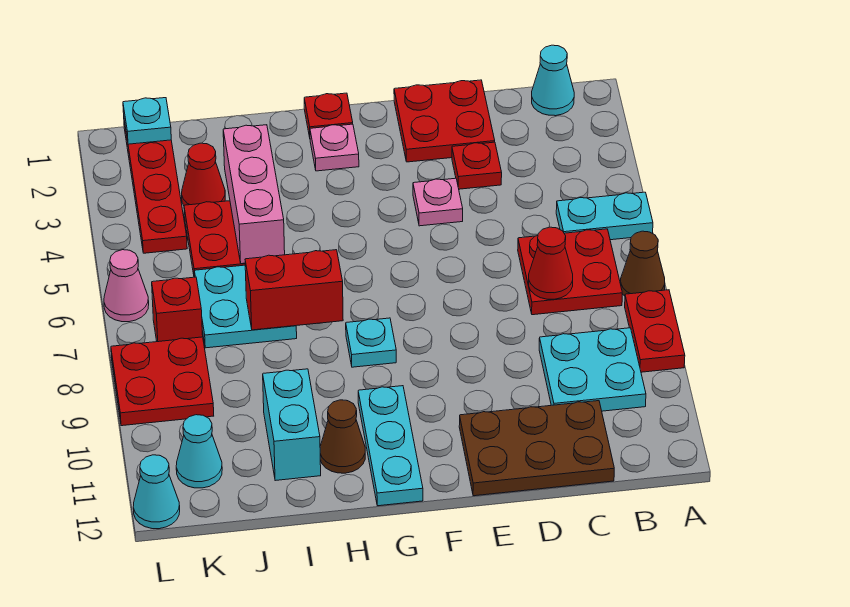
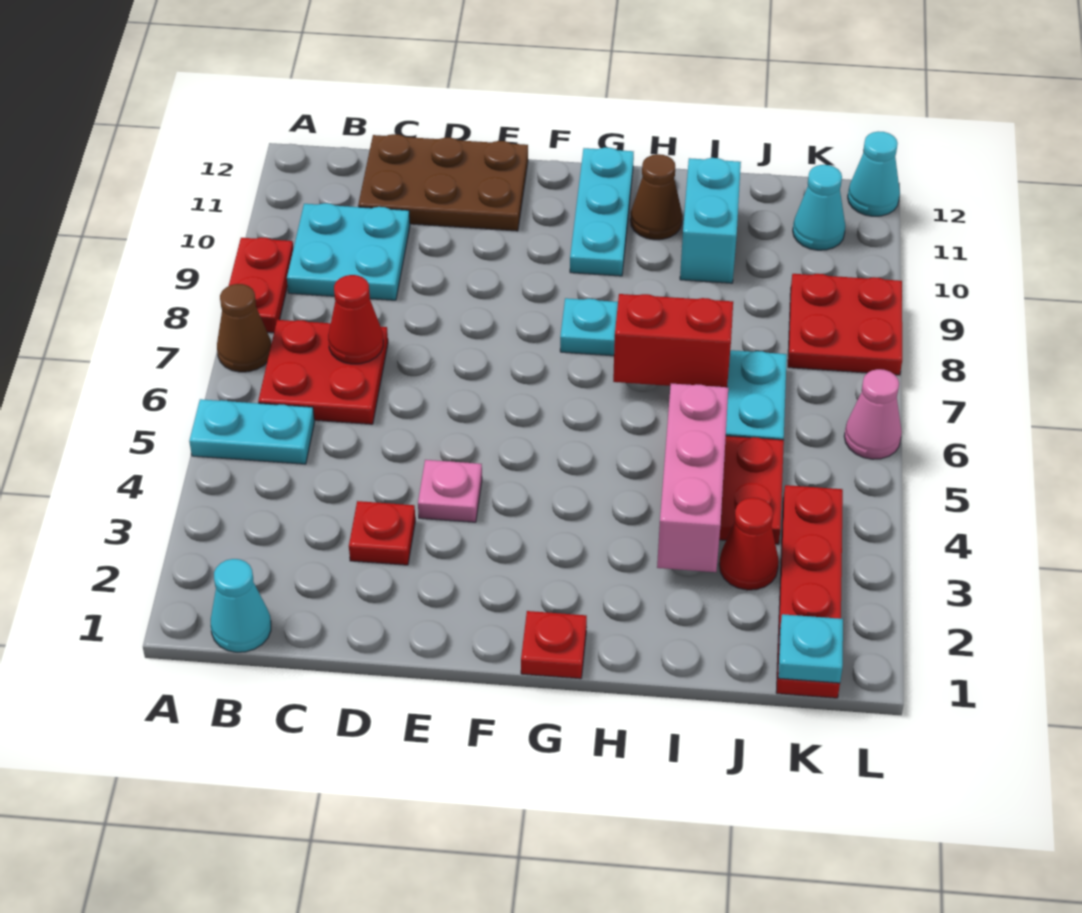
red 2x2 plate [394,80,495,162] -> none
pink 1x1 plate [310,124,359,171] -> none
red 1x1 brick [152,277,203,342] -> none

